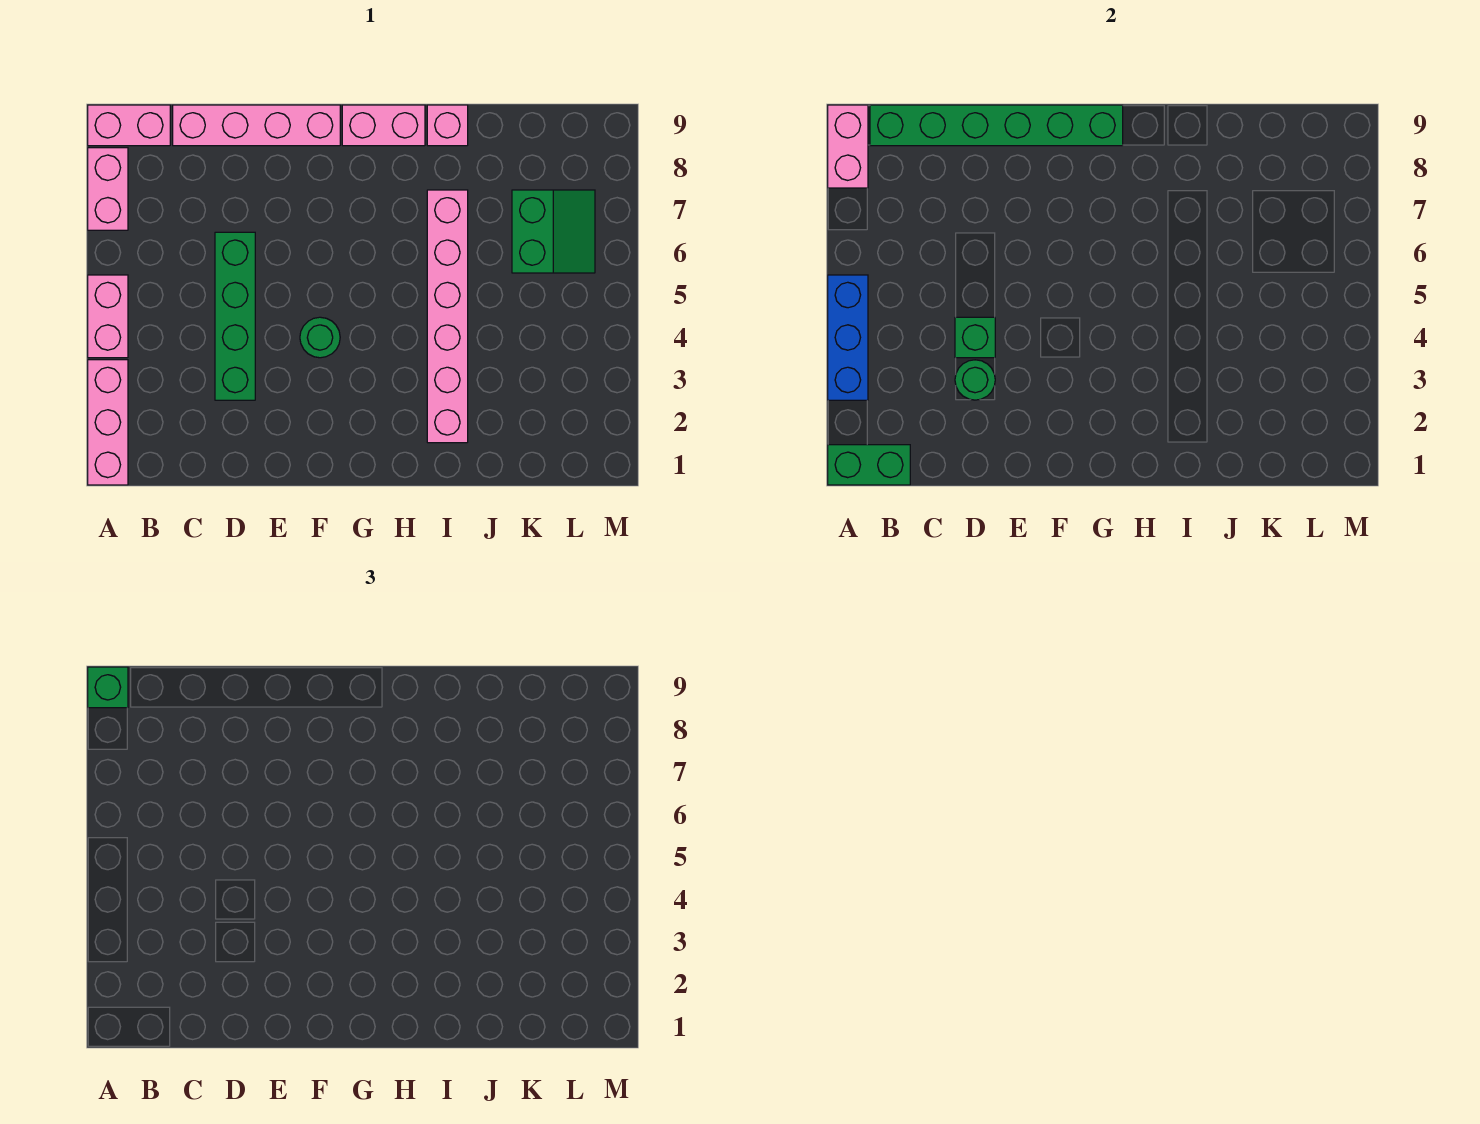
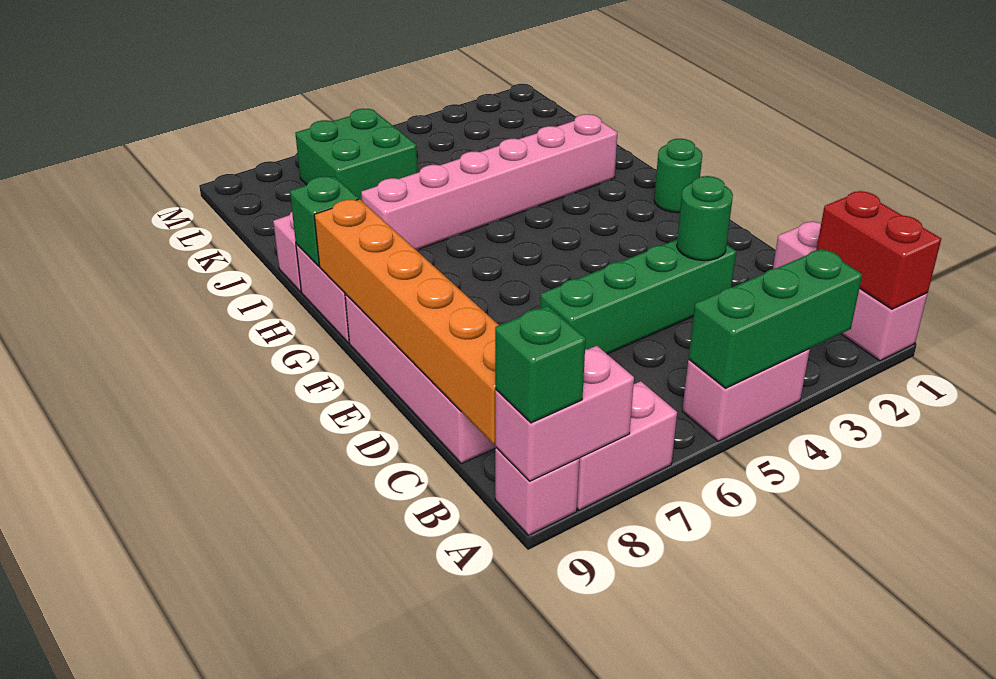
pink 1x3 brick [88,360,128,485] -> pink 1x3 brick turned to [773,221,928,361]
green 1x2 brick [828,445,910,485] -> red 1x2 brick [816,191,941,309]
blue 1x3 brick [828,275,868,400] -> green 1x3 brick [689,249,862,388]
pink 1x2 brick [88,105,170,146] -> pink 1x1 brick [495,447,579,535]
green 1x6 brick [870,105,1123,146] -> orange 1x6 brick [314,199,499,445]
green 1x1 brick [955,317,995,358] -> green 1x1 brick moved to [290,176,359,266]
green 1x1 round brick [300,317,340,358] -> green 1x1 round brick moved to [654,139,702,213]
green 2x2 slope [512,190,595,273] -> green 2x2 brick [295,109,418,201]

